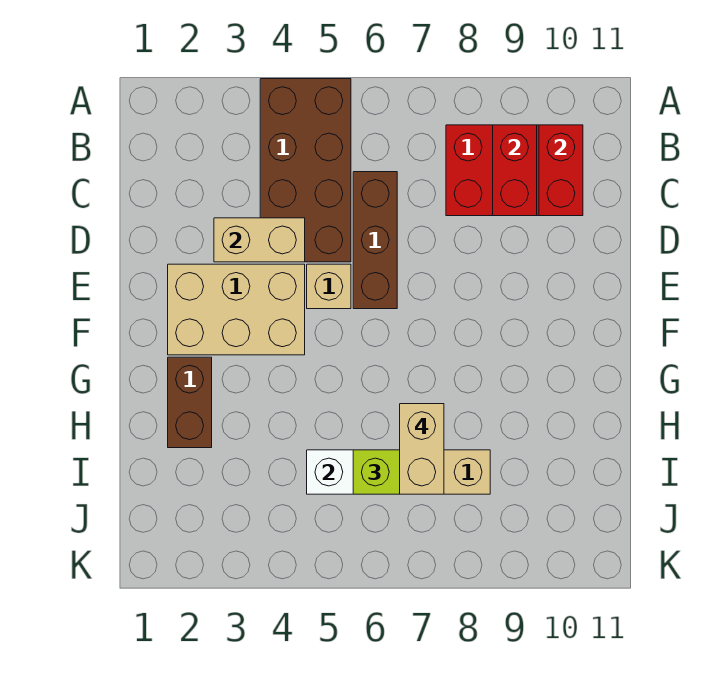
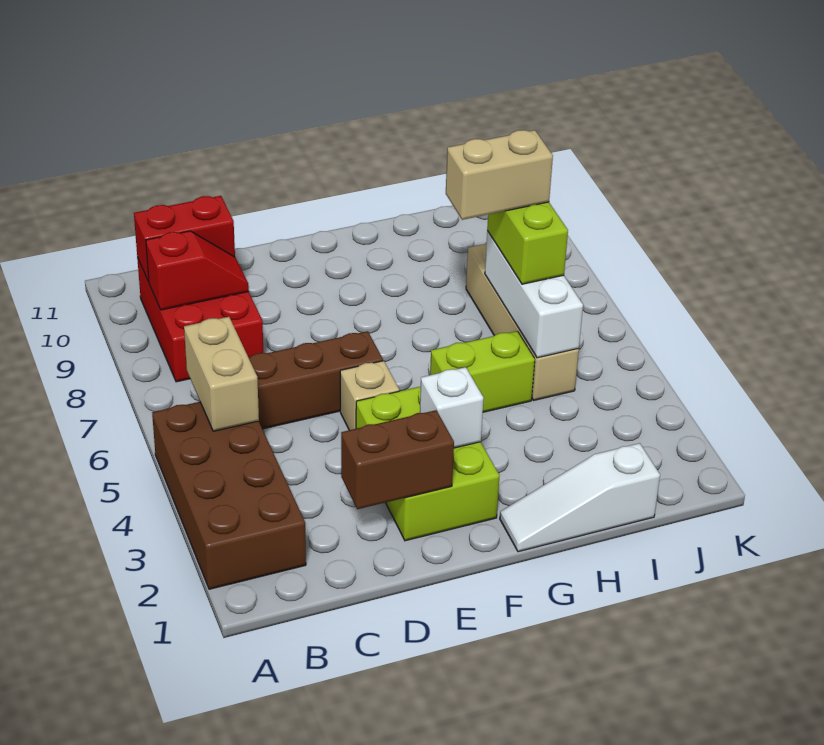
brown 2x4 brick [260,79,351,262] -> brown 2x4 brick turned to [152,402,306,589]
red 1x2 brick [493,125,537,216] -> red 1x2 slope [146,231,249,310]
tan 1x2 brick [214,218,305,262] -> tan 1x2 brick moved to [184,317,259,431]
tan 2x3 brick [168,264,305,355] -> lime 2x3 brick [356,386,500,541]
none -> white 1x1 brick [420,367,483,448]
none -> white 1x3 slope [500,443,660,552]
brown 1x2 brick [168,357,212,448] -> brown 1x2 brick moved to [341,410,454,509]
none -> lime 1x2 brick [430,331,535,412]

